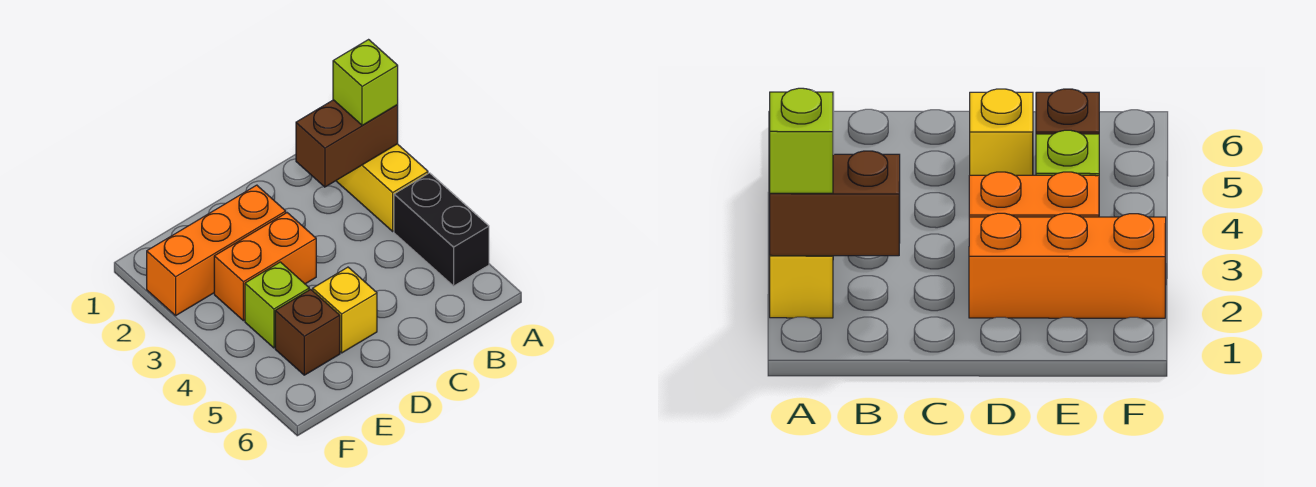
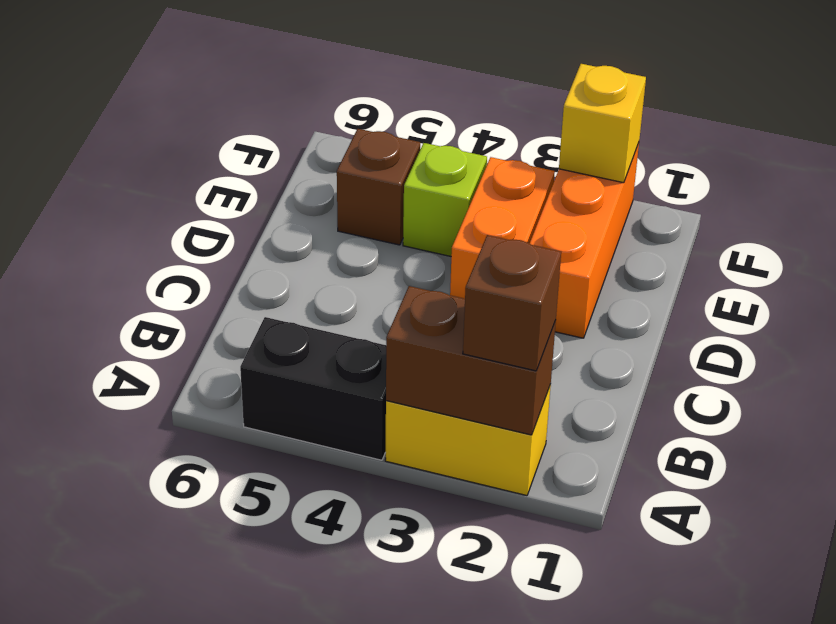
brown 1x2 brick [296,100,398,187] -> brown 1x2 brick turned to [386,286,556,435]
lime 1x1 brick [333,40,398,126] -> brown 1x1 brick [463,235,561,371]
yellow 1x1 brick [313,267,377,353] -> yellow 1x1 brick moved to [559,64,646,183]

